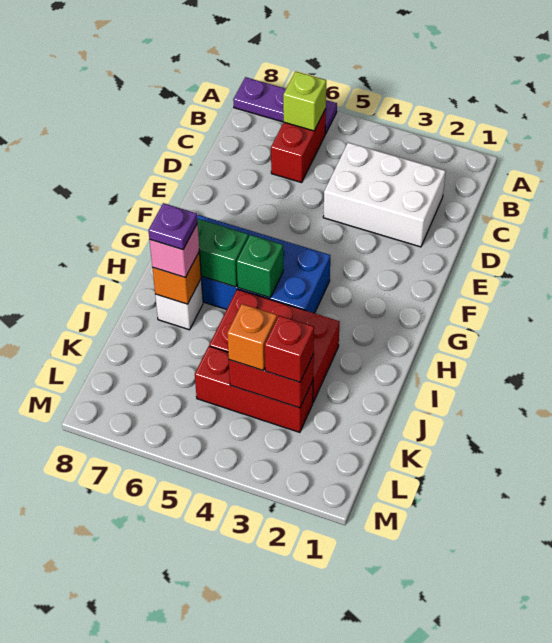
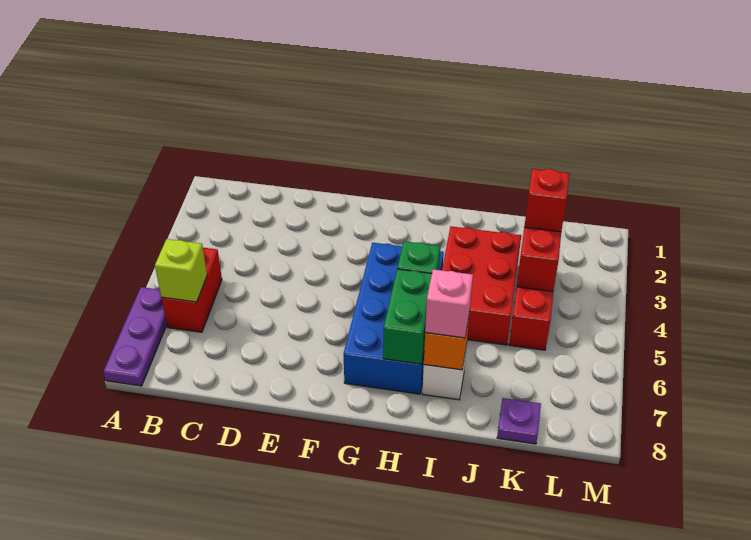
red 1x2 brick [271,109,326,183] -> red 1x2 brick turned to [162,248,222,332]
white 2x3 brick [323,143,445,247] -> none
purple 1x1 plate [148,203,198,250] -> purple 1x1 plate moved to [497,398,541,444]
orange 1x1 brick [227,304,277,370] -> none

